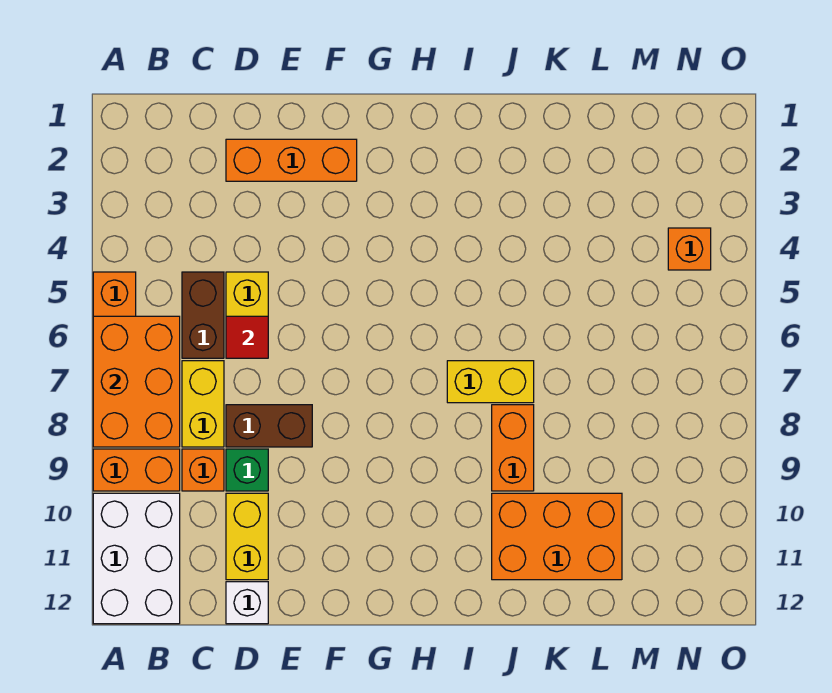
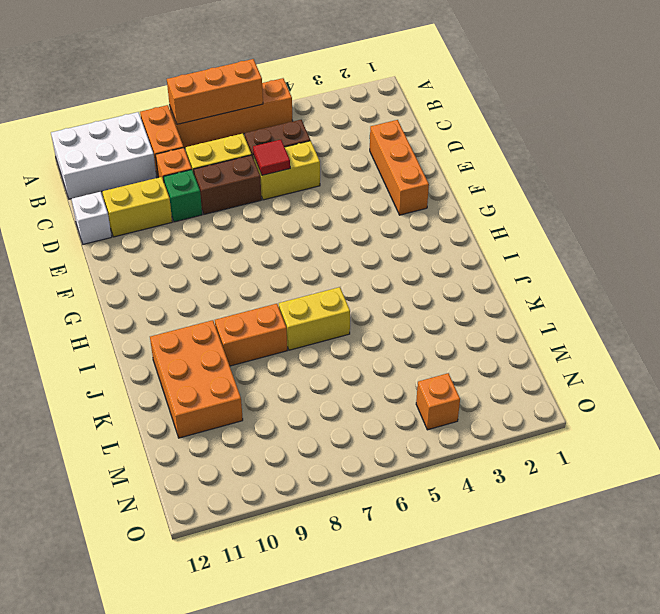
orange 2x3 brick [93,316,180,447] -> orange 1x3 brick [167,59,263,124]
brown 1x2 brick [226,405,312,447] -> brown 1x2 brick turned to [194,155,262,214]
yellow 1x2 brick [447,361,534,403] -> yellow 1x2 brick turned to [279,287,350,350]

